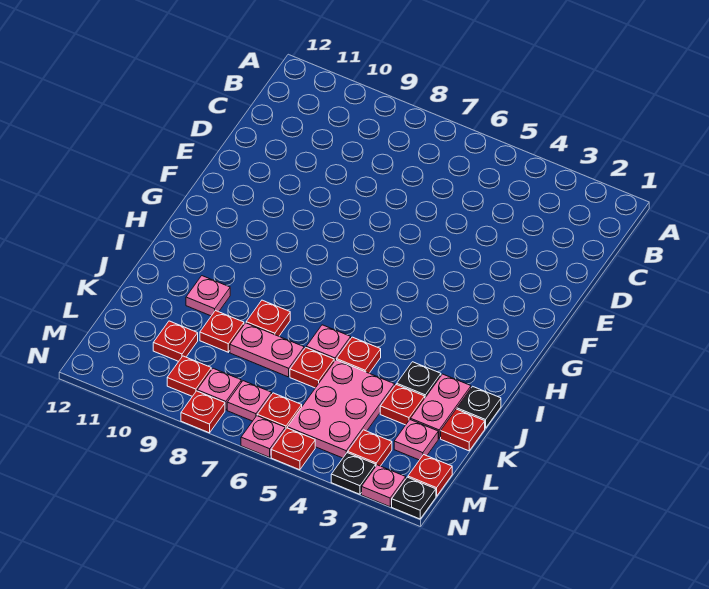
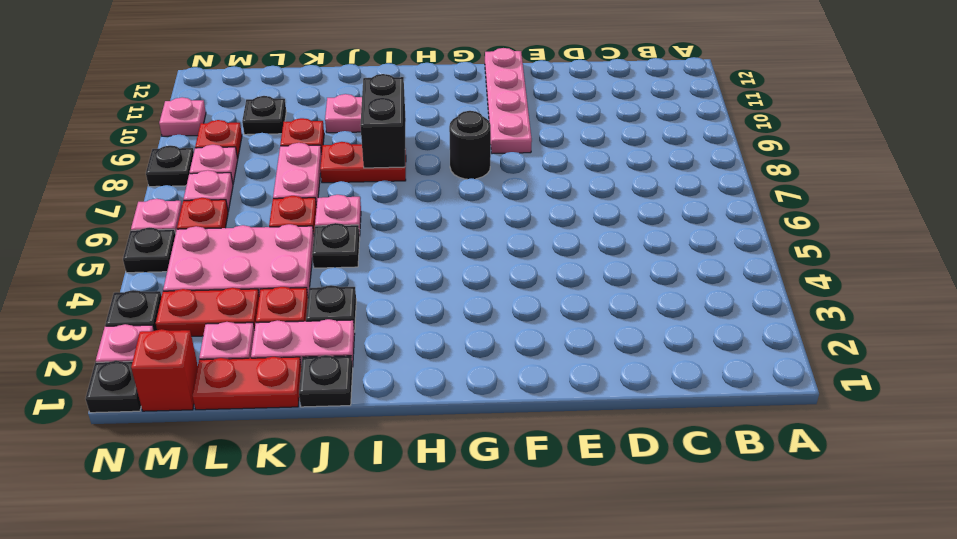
none -> pink 1x4 plate [485,48,532,154]
none -> black 1x1 round brick [449,111,491,179]
none -> black 1x2 brick [360,74,406,168]
red 1x1 plate [337,337,381,373] -> black 1x1 plate [312,223,360,268]
red 1x1 plate [246,300,290,336] -> red 1x2 plate [320,142,406,183]
red 1x1 plate [441,409,485,451] -> red 1x2 plate [192,357,301,410]
red 1x1 plate [153,321,198,361] -> black 1x1 plate [242,96,286,135]
red 1x1 plate [408,455,452,496] -> red 1x1 brick [131,329,198,411]
red 1x1 plate [348,430,392,466] -> red 1x2 plate [156,288,259,336]
red 1x1 plate [271,428,315,470] -> black 1x1 plate [123,227,176,273]
red 1x1 plate [181,391,225,433] -> black 1x1 plate [146,146,194,187]
none -> pink 1x1 plate [159,97,206,136]

